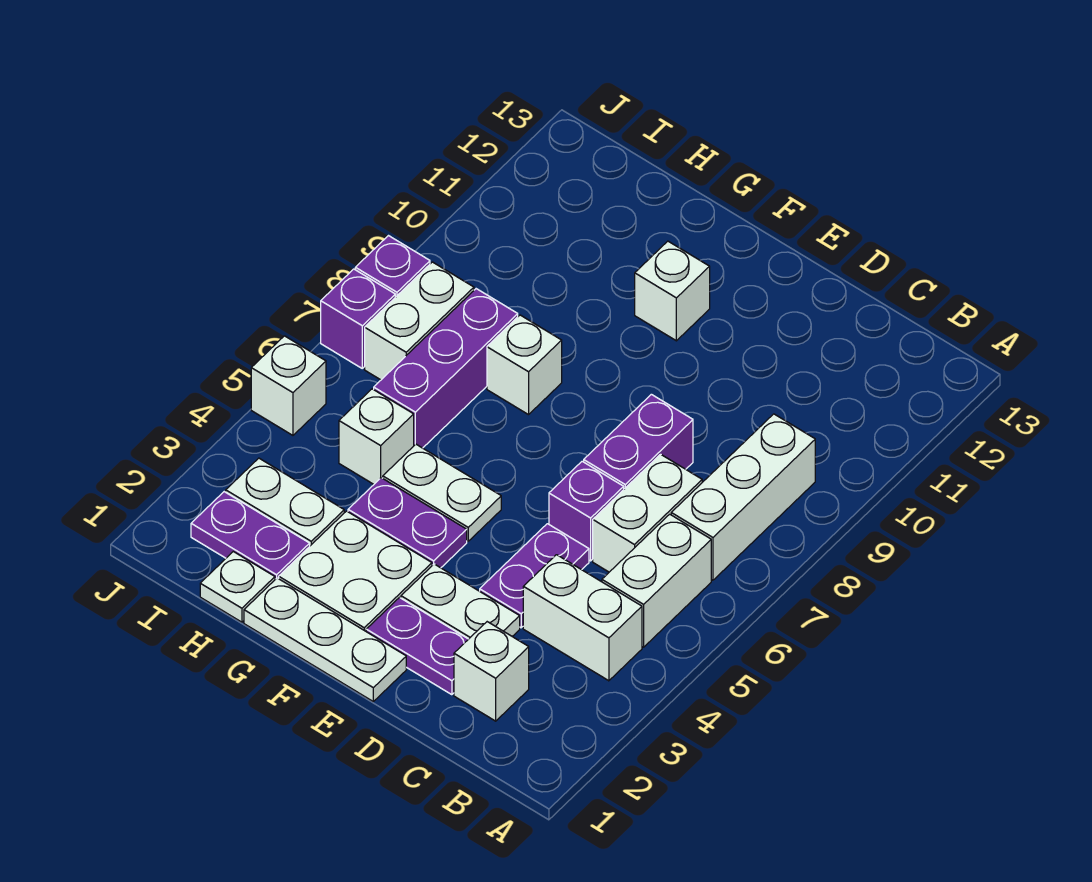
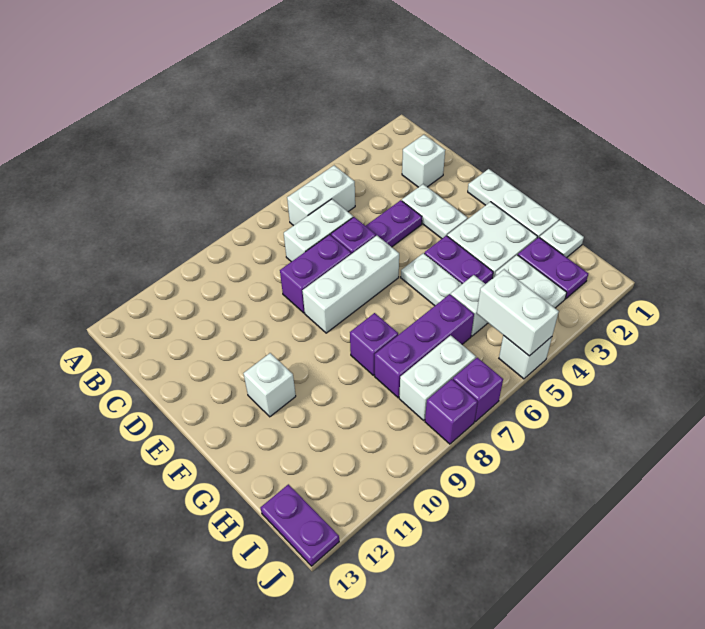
white 1x2 brick [523,555,642,681] -> white 1x2 brick moved to [477,269,559,356]
white 1x3 brick [671,414,815,580] -> white 1x3 brick moved to [302,236,399,333]
purple 1x2 plate [366,598,468,695] -> purple 1x2 plate moved to [260,484,339,566]
white 1x1 brick [487,315,562,415] -> purple 1x1 brick [350,313,398,375]

